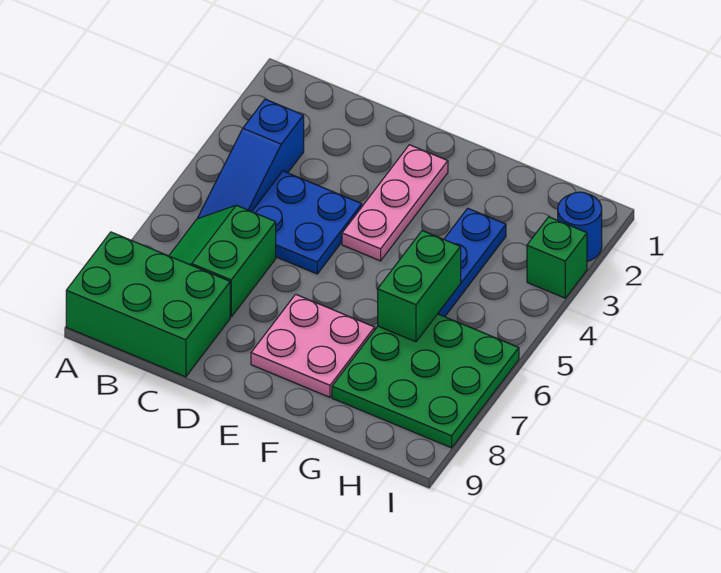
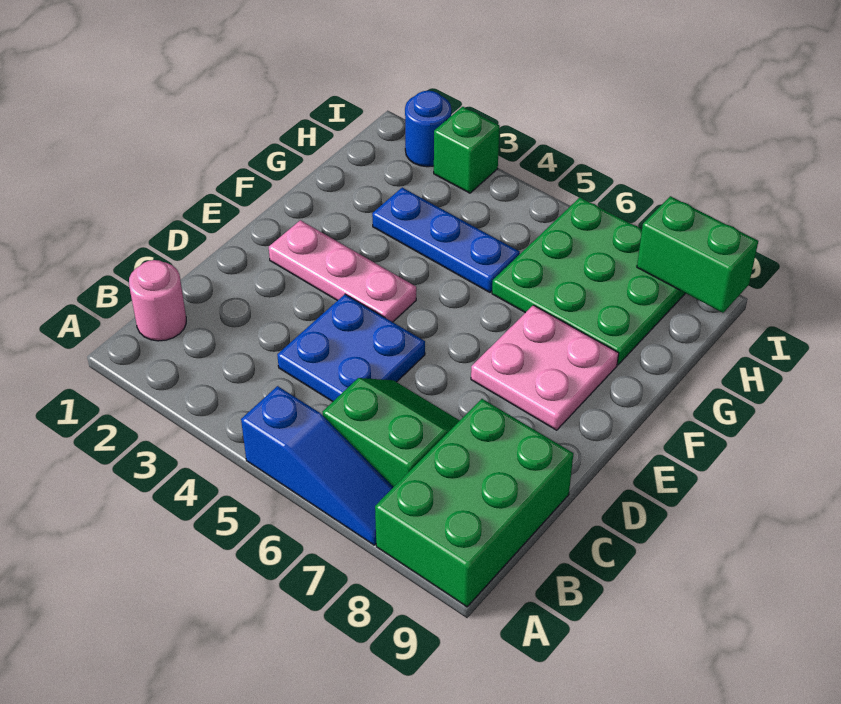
none -> pink 1x1 round brick [129,260,186,341]
blue 1x3 slope [198,99,304,219] -> blue 1x3 slope moved to [241,386,393,545]
green 2x2 slope [169,205,276,317] -> green 2x2 slope turned to [323,378,460,487]
green 1x2 brick [378,231,461,342] -> green 1x2 brick moved to [637,196,758,313]

